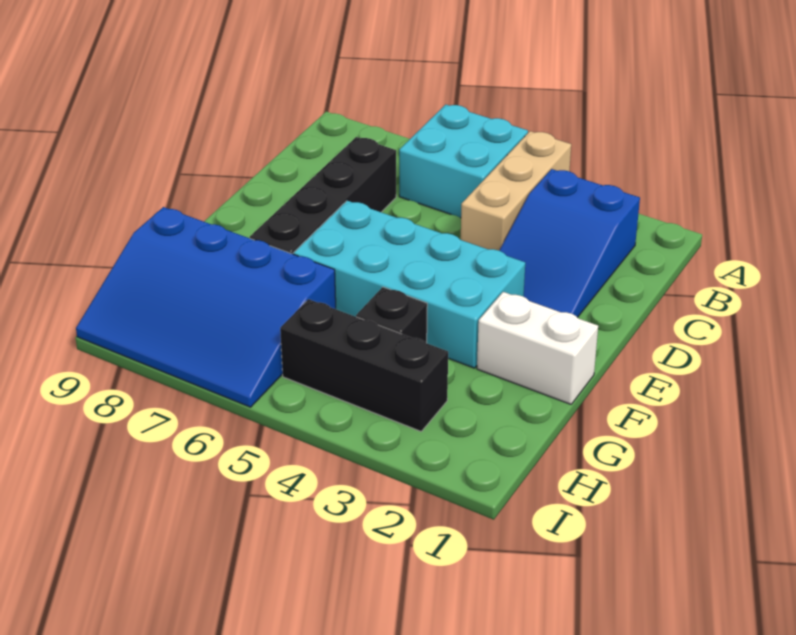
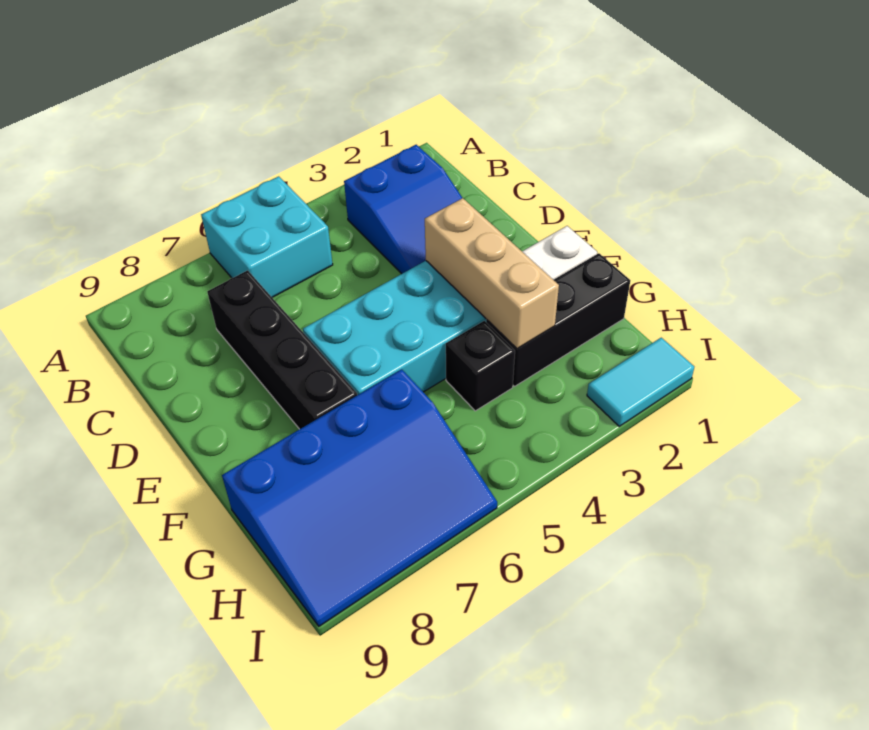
tan 1x3 brick [461,131,571,250] -> tan 1x3 brick moved to [425,198,559,349]
black 1x3 brick [280,299,448,431] -> black 1x3 brick moved to [486,253,630,386]
none -> cyan 1x2 tile [587,338,694,426]

